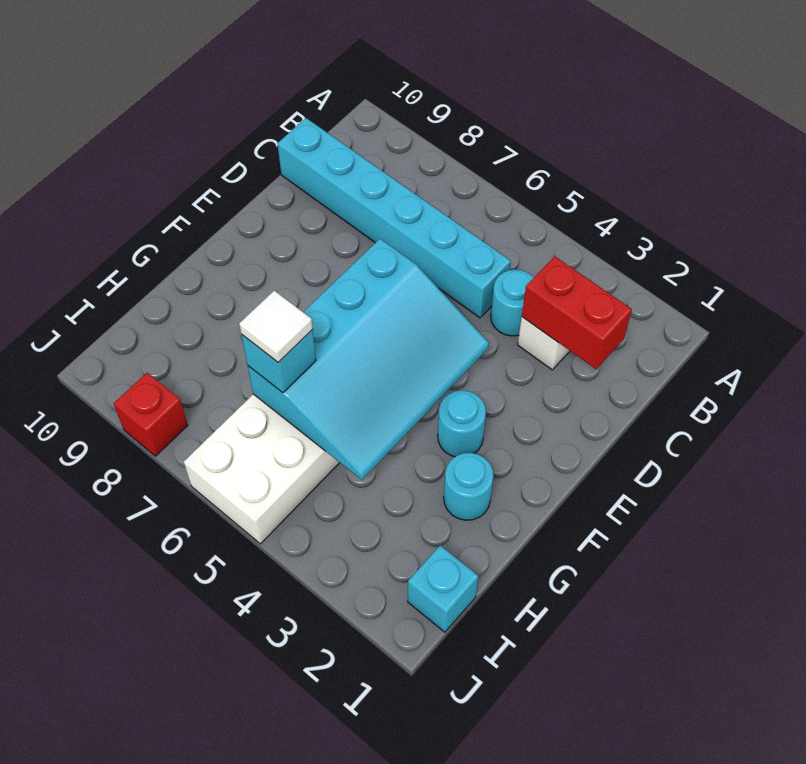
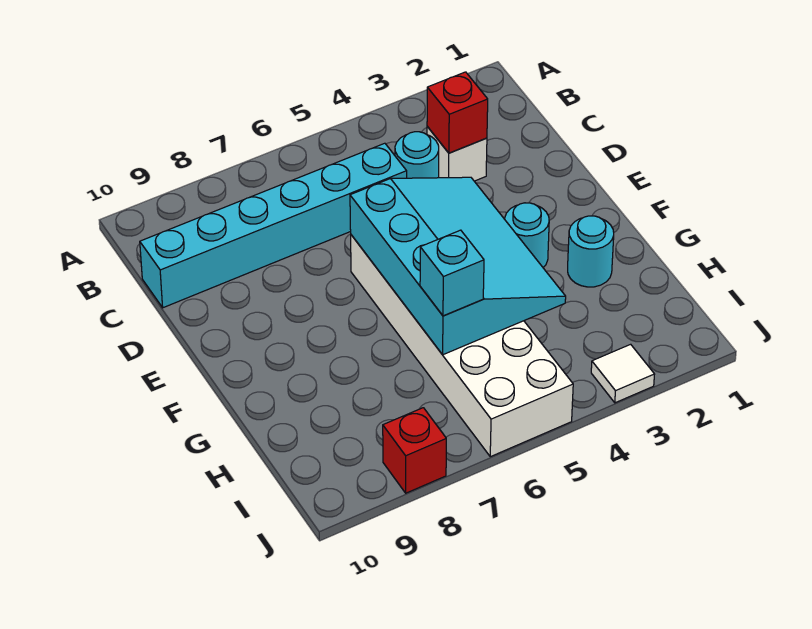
red 1x2 brick [522,256,632,369] -> red 1x1 brick [427,72,488,153]
white 1x1 tile [239,291,313,362] -> white 1x1 tile moved to [591,344,655,403]
cyan 1x1 brick [408,546,478,632] -> none

